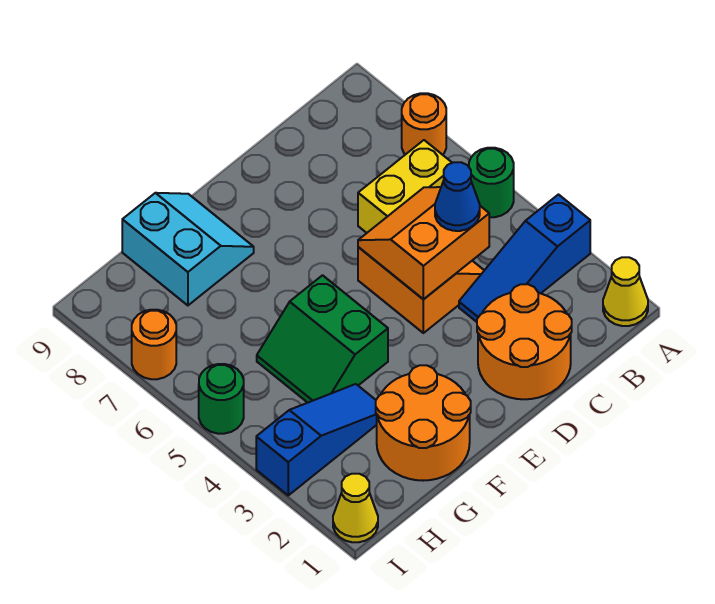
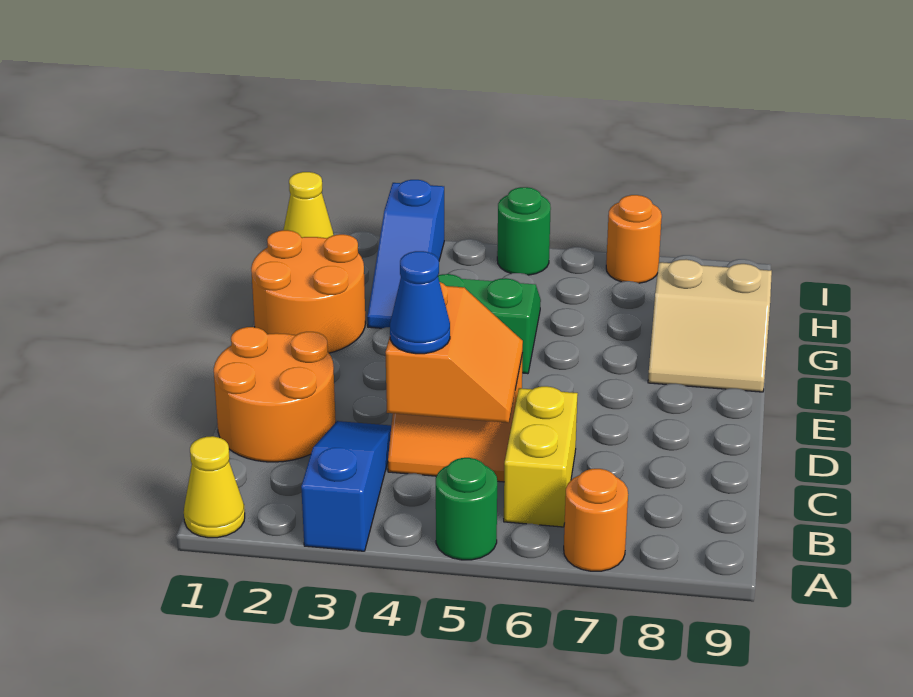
cyan 2x2 slope [122,193,254,305] -> tan 2x2 slope [648,260,772,392]

